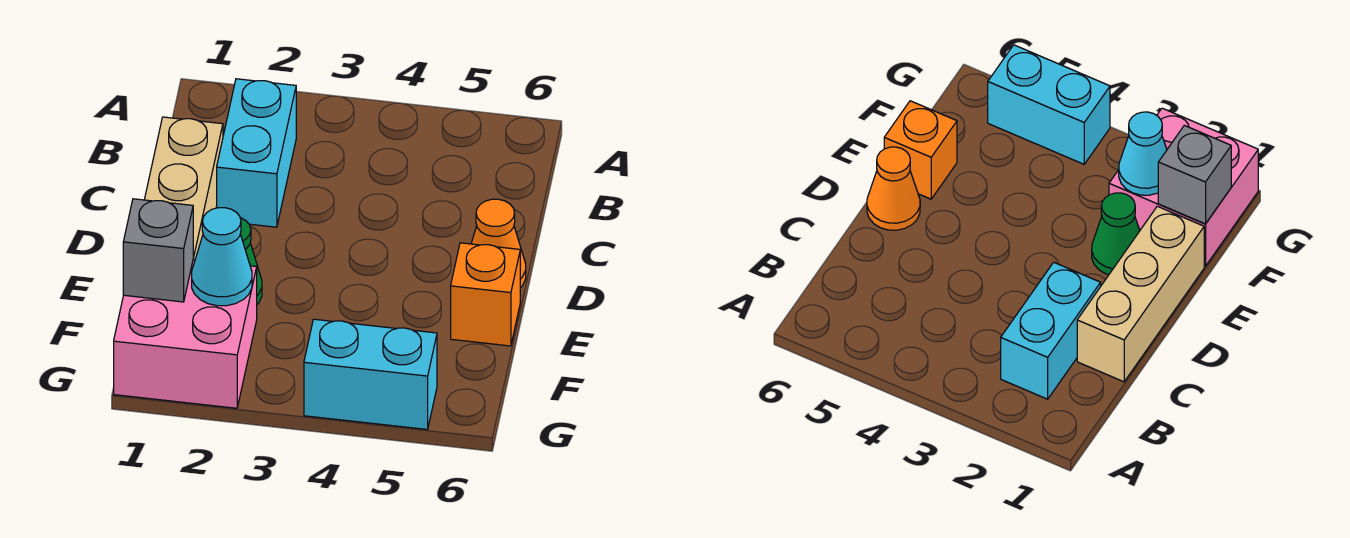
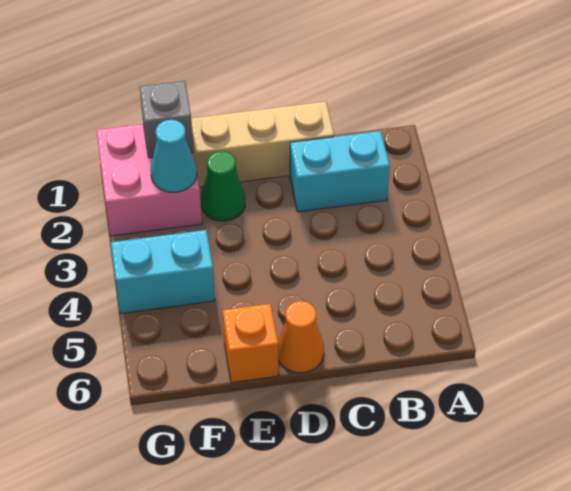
cyan 1x2 brick [304,319,437,429] -> cyan 1x2 brick turned to [111,230,215,314]

